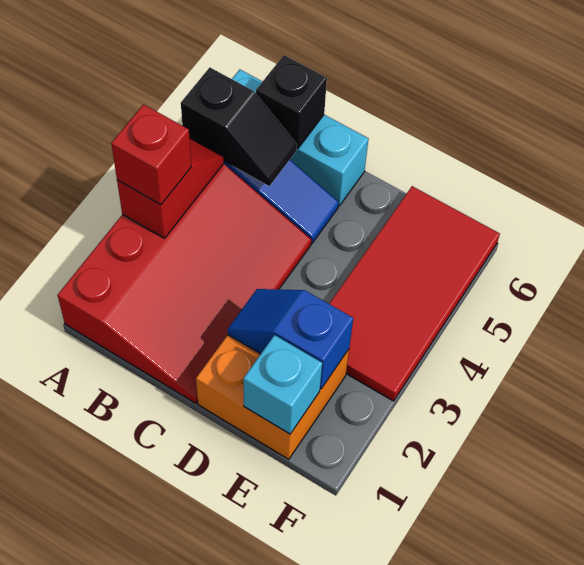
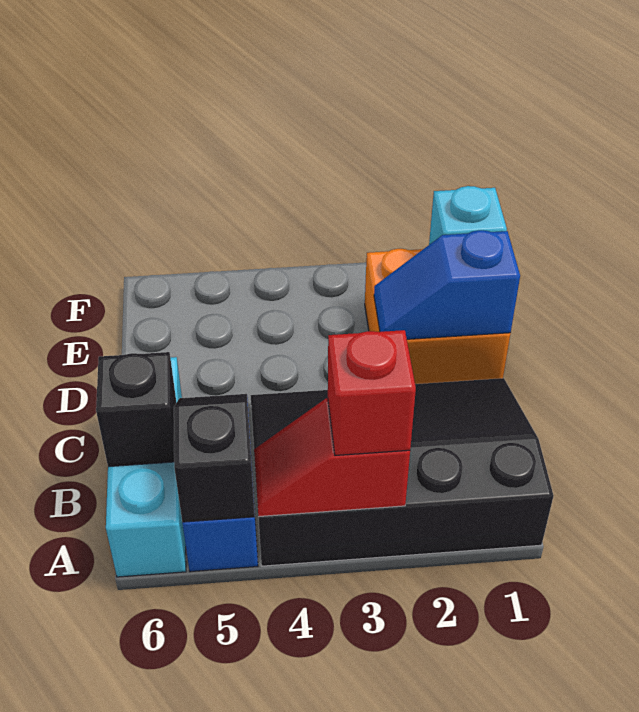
red 3x4 slope [58,164,311,403] -> black 3x4 slope [250,378,553,566]
blue 1x2 slope [227,289,353,389] -> blue 1x2 slope turned to [374,230,520,339]
red 2x4 tile [329,186,500,401] -> none

